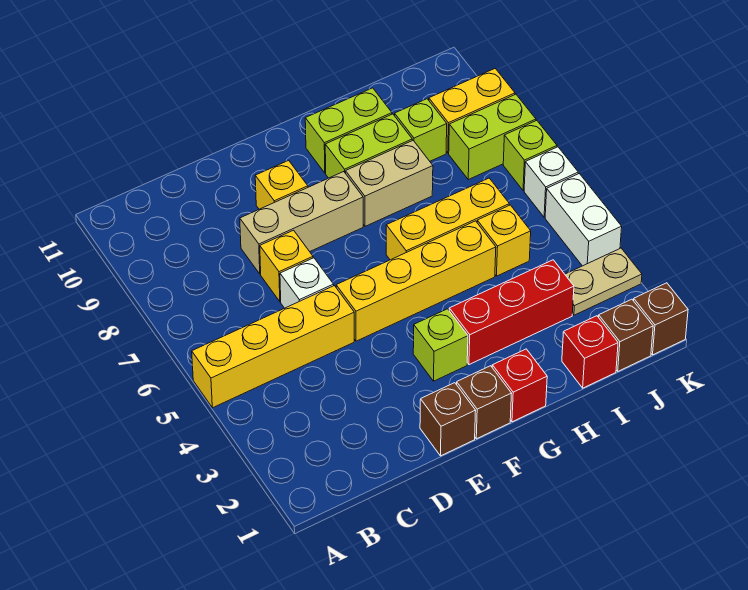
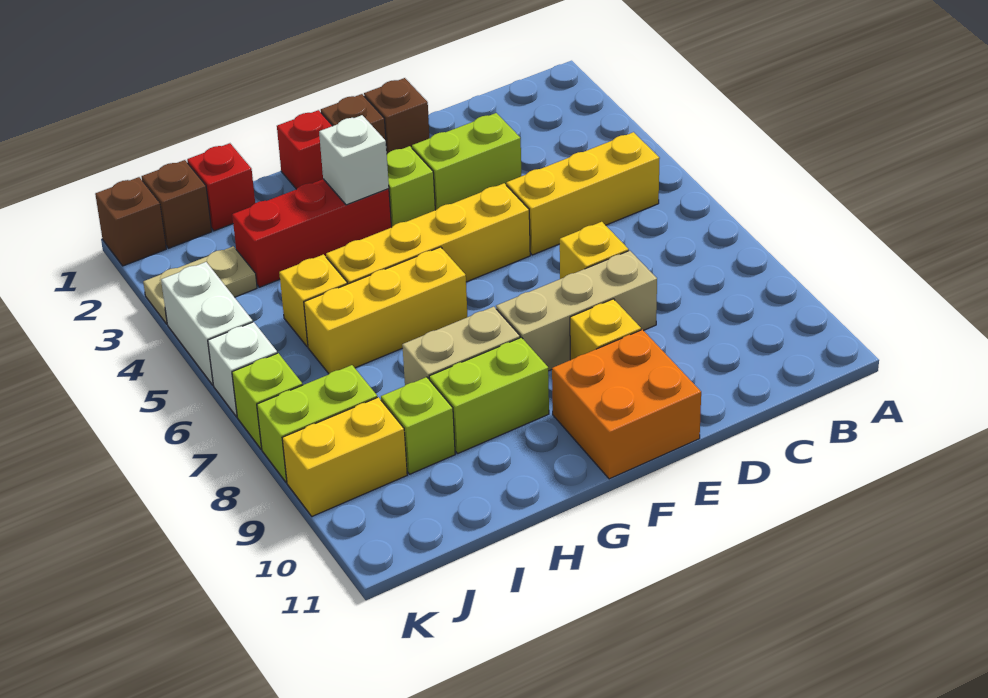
yellow 1x4 brick [192,286,354,408] -> yellow 1x3 brick [506,132,660,255]
white 1x1 brick [280,258,334,308] -> white 1x1 brick moved to [319,115,389,205]
none -> orange 2x2 brick [552,330,701,479]
lime 1x2 brick [305,88,392,173] -> lime 1x2 brick moved to [412,113,521,210]

